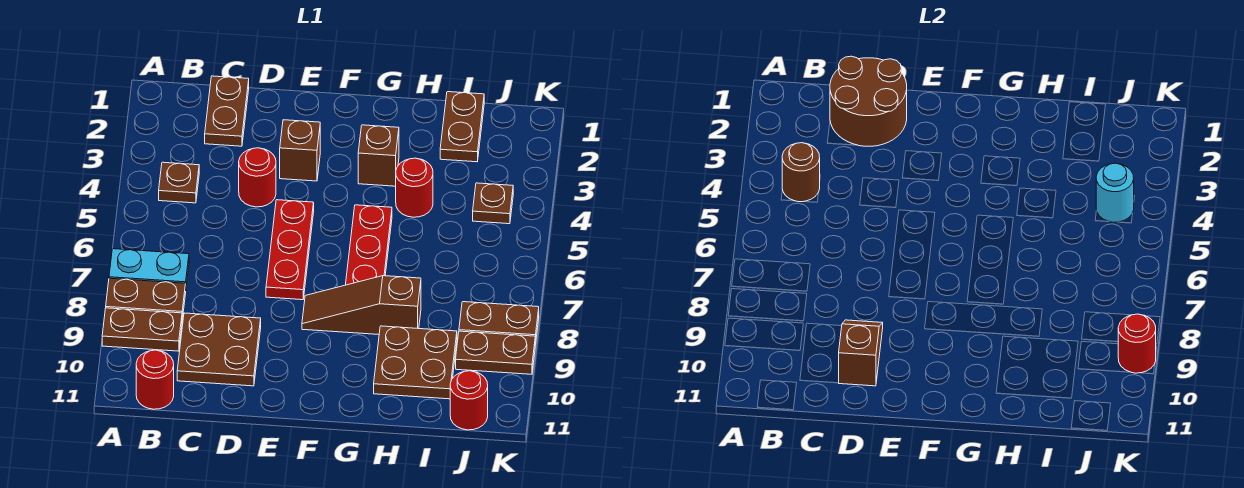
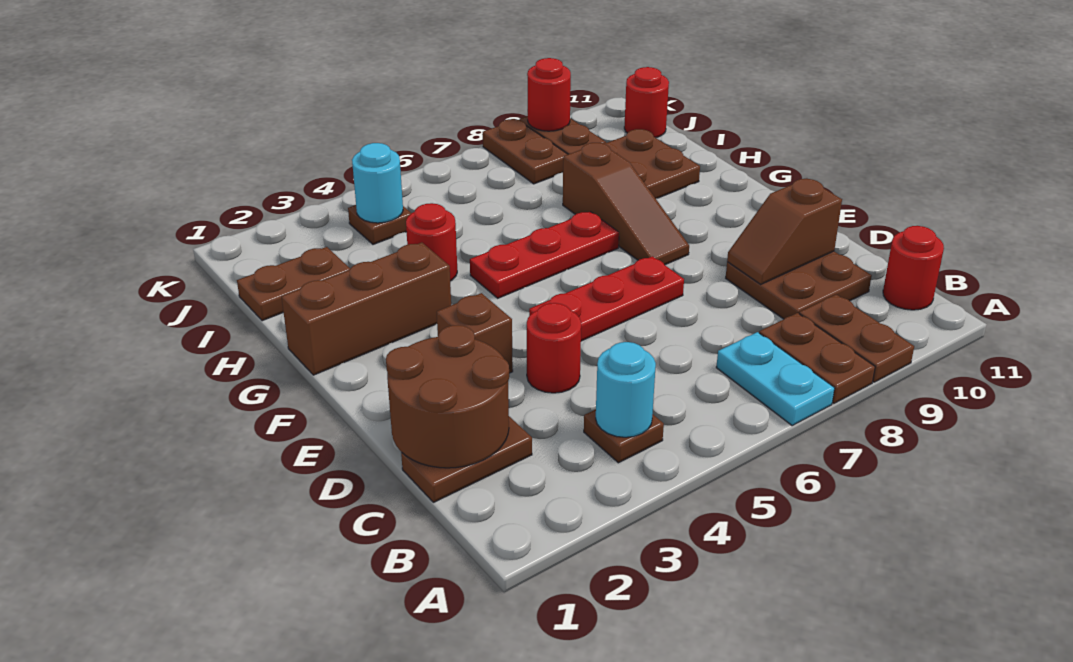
brown 1x1 round brick [782,143,820,202] -> cyan 1x1 round brick [596,342,656,437]
brown 1x1 brick [358,125,399,186] -> brown 1x3 brick [282,243,451,375]

